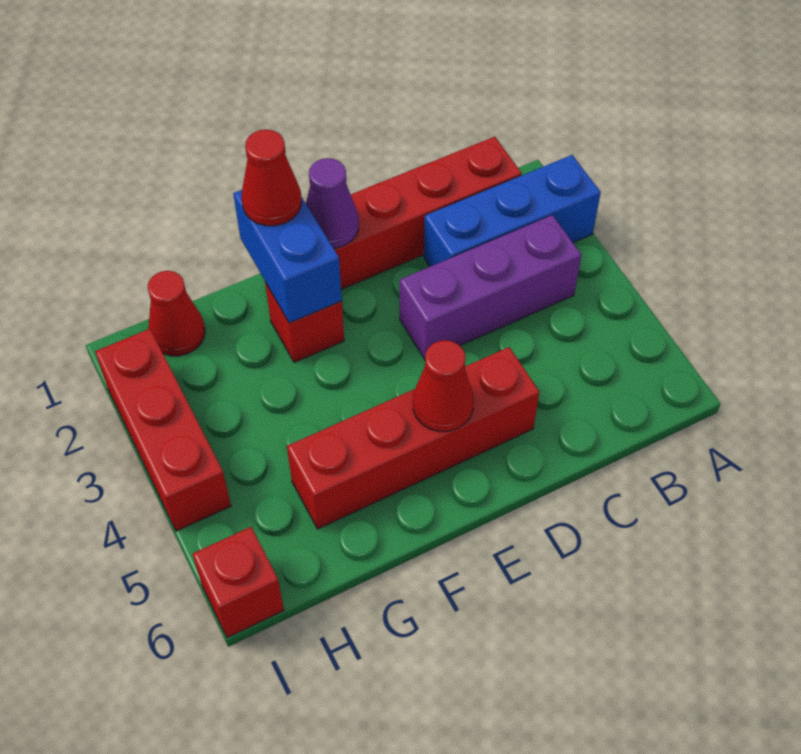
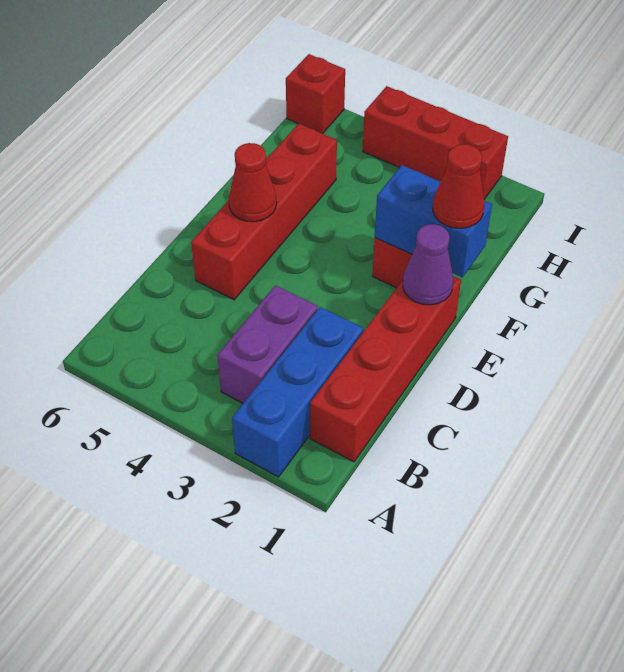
purple 1x3 brick [400,215,581,359] -> purple 1x2 brick [217,285,318,403]
red 1x1 cone [148,271,205,356] -> none

